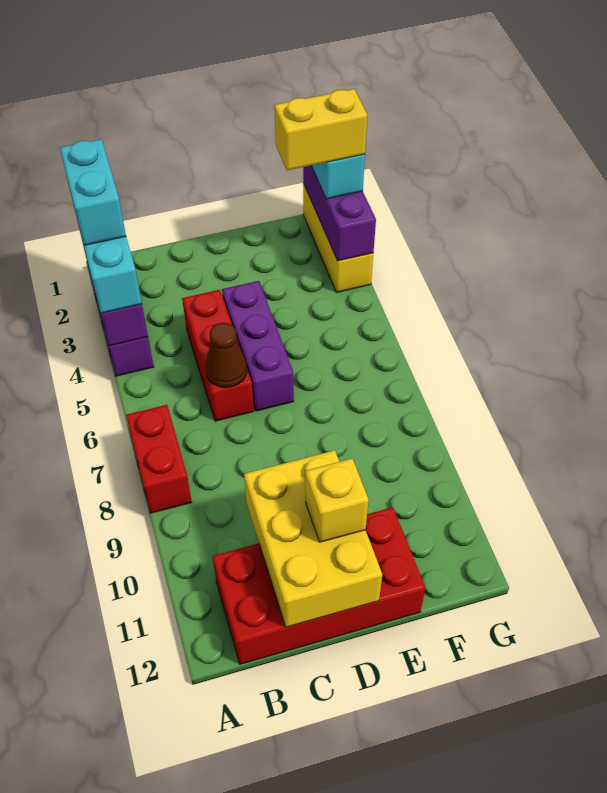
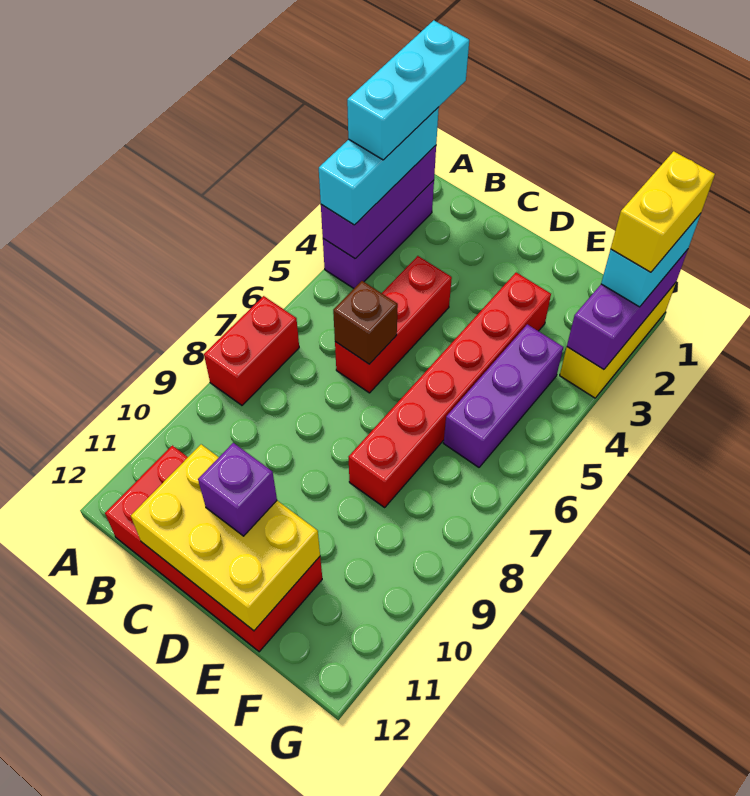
cyan 1x2 brick [60,139,126,245] -> cyan 1x3 brick [347,20,469,160]
brown 1x1 cone [205,323,247,388] -> brown 1x1 brick [333,281,398,364]
yellow 2x3 brick [244,450,382,627] -> yellow 2x3 brick turned to [131,444,320,631]
purple 1x3 brick [222,281,294,411] -> purple 1x3 brick moved to [444,324,563,467]
yellow 1x1 brick [305,459,369,542] -> purple 1x1 brick [198,443,277,536]
none -> red 1x6 brick [349,273,551,507]
yellow 1x2 brick [274,89,367,170] -> yellow 1x2 brick turned to [611,151,715,272]

